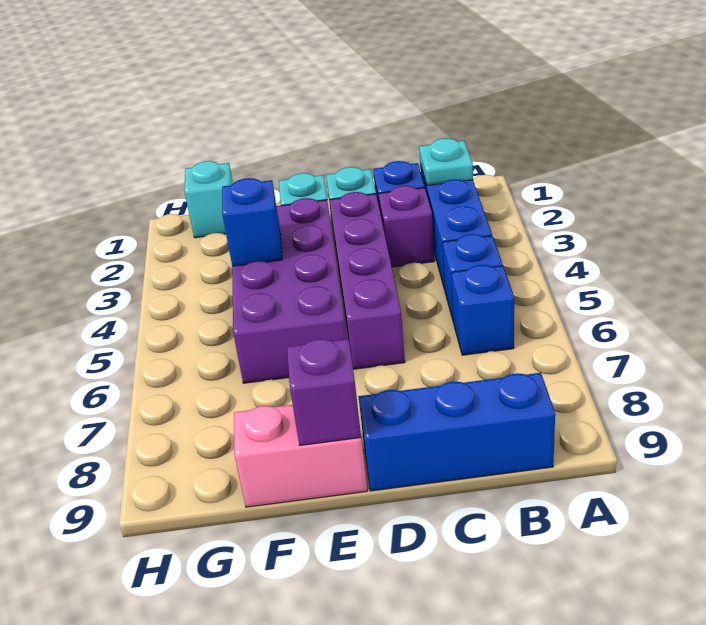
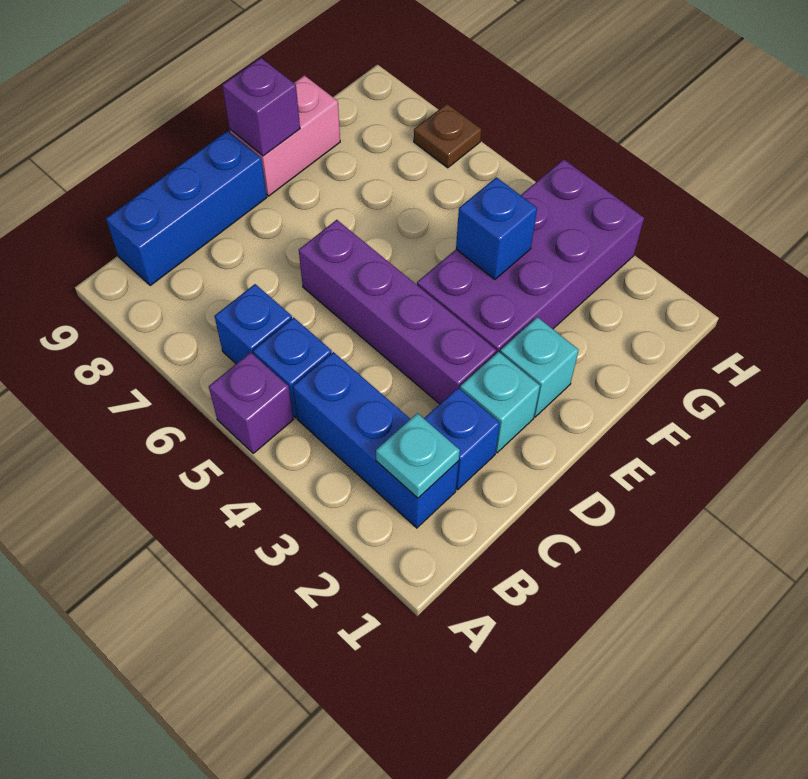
purple 1x1 brick [379,186,434,267] -> purple 1x1 brick moved to [209,352,293,453]
purple 2x4 brick [232,198,347,383] -> purple 2x4 brick turned to [417,159,644,353]
cyan 1x1 brick [184,161,233,238] -> none
none -> brown 1x1 plate [414,104,481,168]

